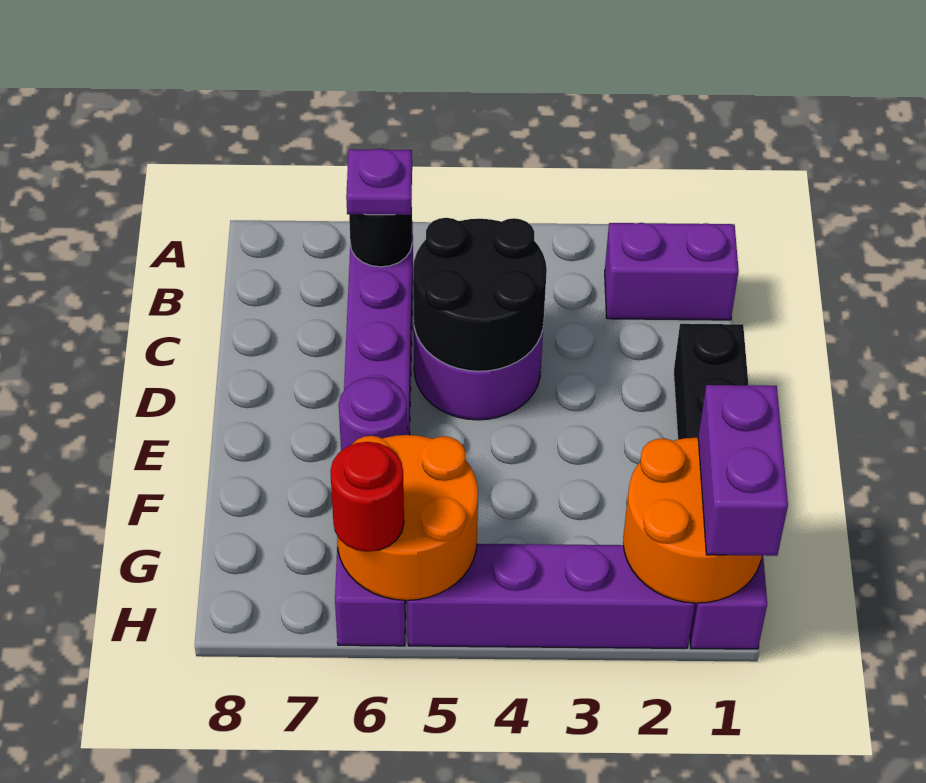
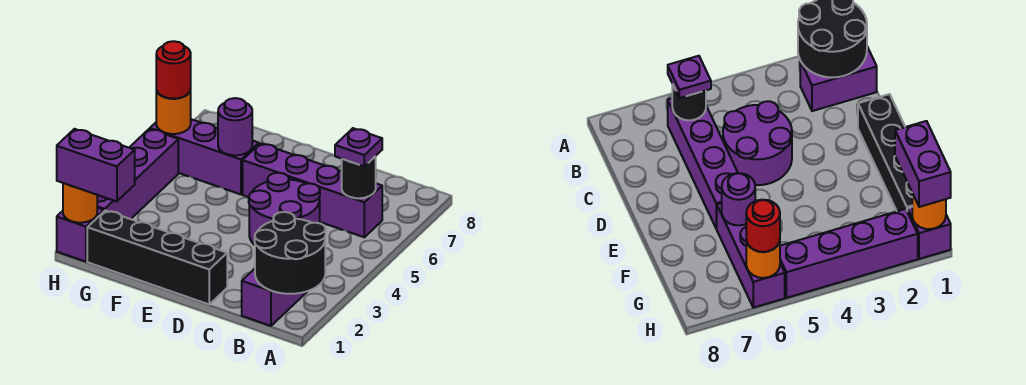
black 2x2 round brick [413,218,547,371] -> black 2x2 round brick moved to [255,212,326,294]
orange 2x2 round brick [623,438,762,603] -> orange 1x1 round brick [63,183,97,223]
orange 2x2 round brick [337,435,478,600] -> orange 1x1 round brick [156,90,191,134]

